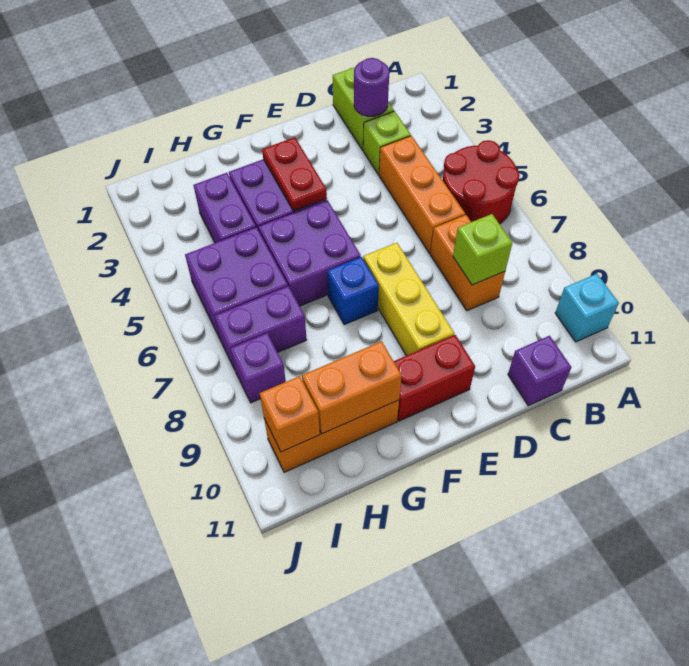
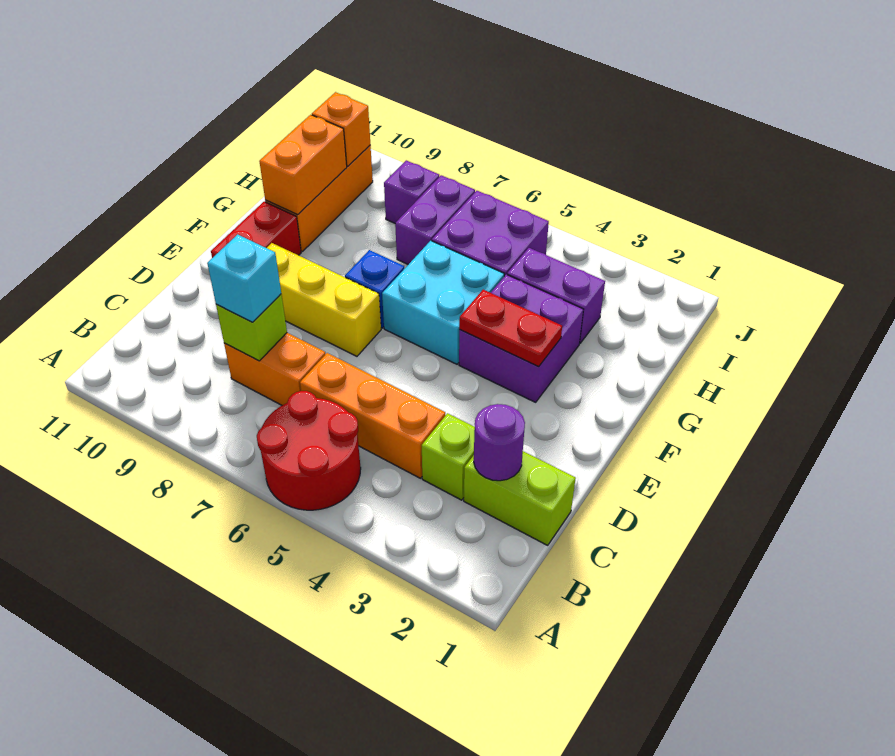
cyan 1x1 brick [555,274,619,342] -> cyan 1x1 brick moved to [207,234,281,322]
purple 1x1 brick [508,336,571,406] -> none
purple 2x2 brick [258,200,361,306] -> cyan 2x2 brick [382,241,504,364]

